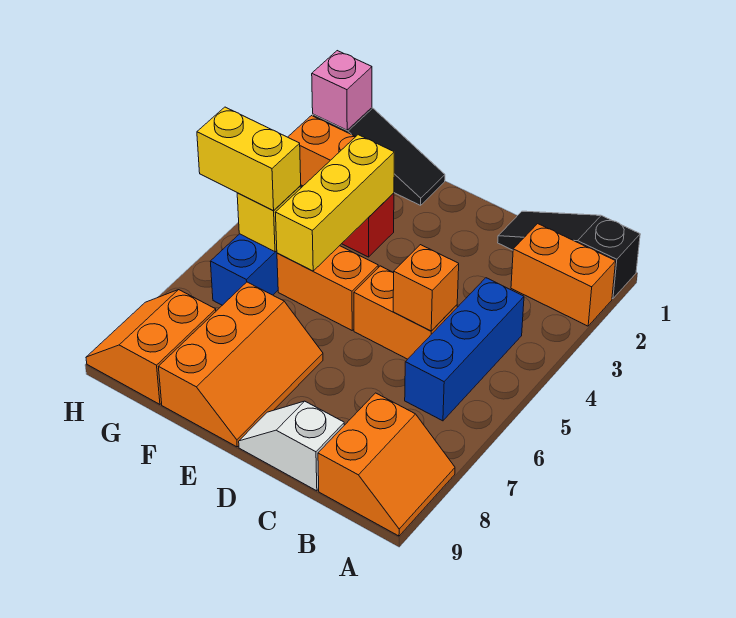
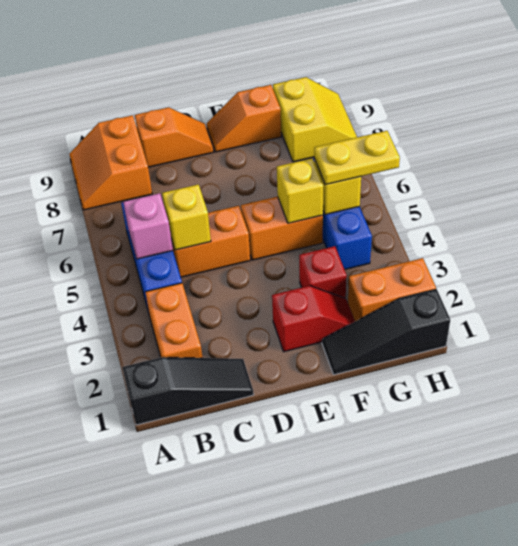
orange 1x2 brick [511,224,616,326] -> orange 1x2 brick turned to [145,283,202,358]
orange 1x1 brick [393,245,459,331] -> yellow 1x1 brick [162,184,211,250]
white 1x2 slope [239,401,344,491] -> orange 1x2 slope [135,107,213,167]
none -> red 1x2 slope [272,286,355,352]
orange 2x3 slope [159,282,323,447] -> orange 1x2 slope [207,85,281,152]
yellow 1x3 brick [275,135,394,271] -> yellow 1x1 brick [277,158,323,223]
yellow 1x2 brick [197,107,301,211] -> yellow 1x2 plate [314,131,400,185]
orange 2x2 slope [86,290,216,404] -> yellow 2x2 slope [273,77,357,162]
pink 1x1 brick [312,51,372,130] -> pink 1x1 brick moved to [123,193,173,259]

